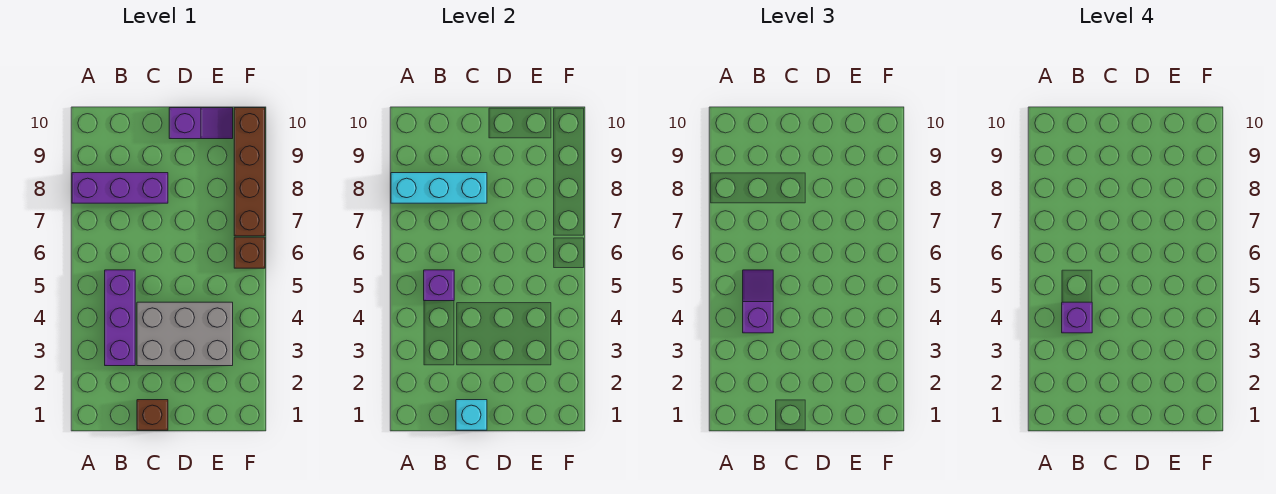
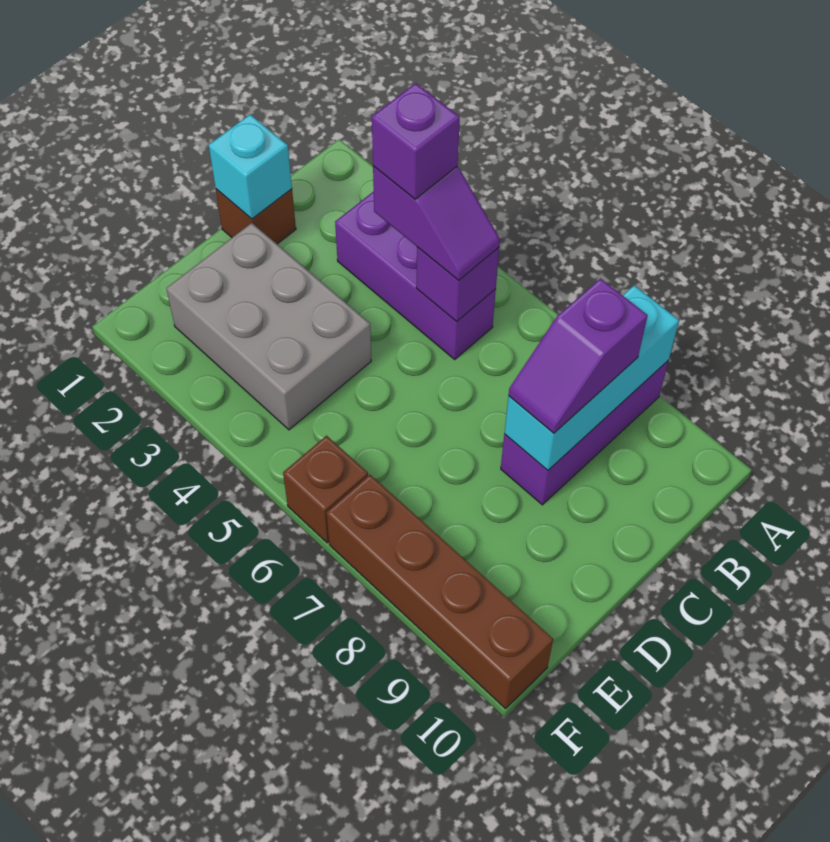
grey 2x3 brick [137,302,233,366] -> grey 2x3 brick turned to [166,223,371,430]
purple 1x2 slope [169,108,233,139] -> purple 1x2 slope moved to [509,278,648,433]

